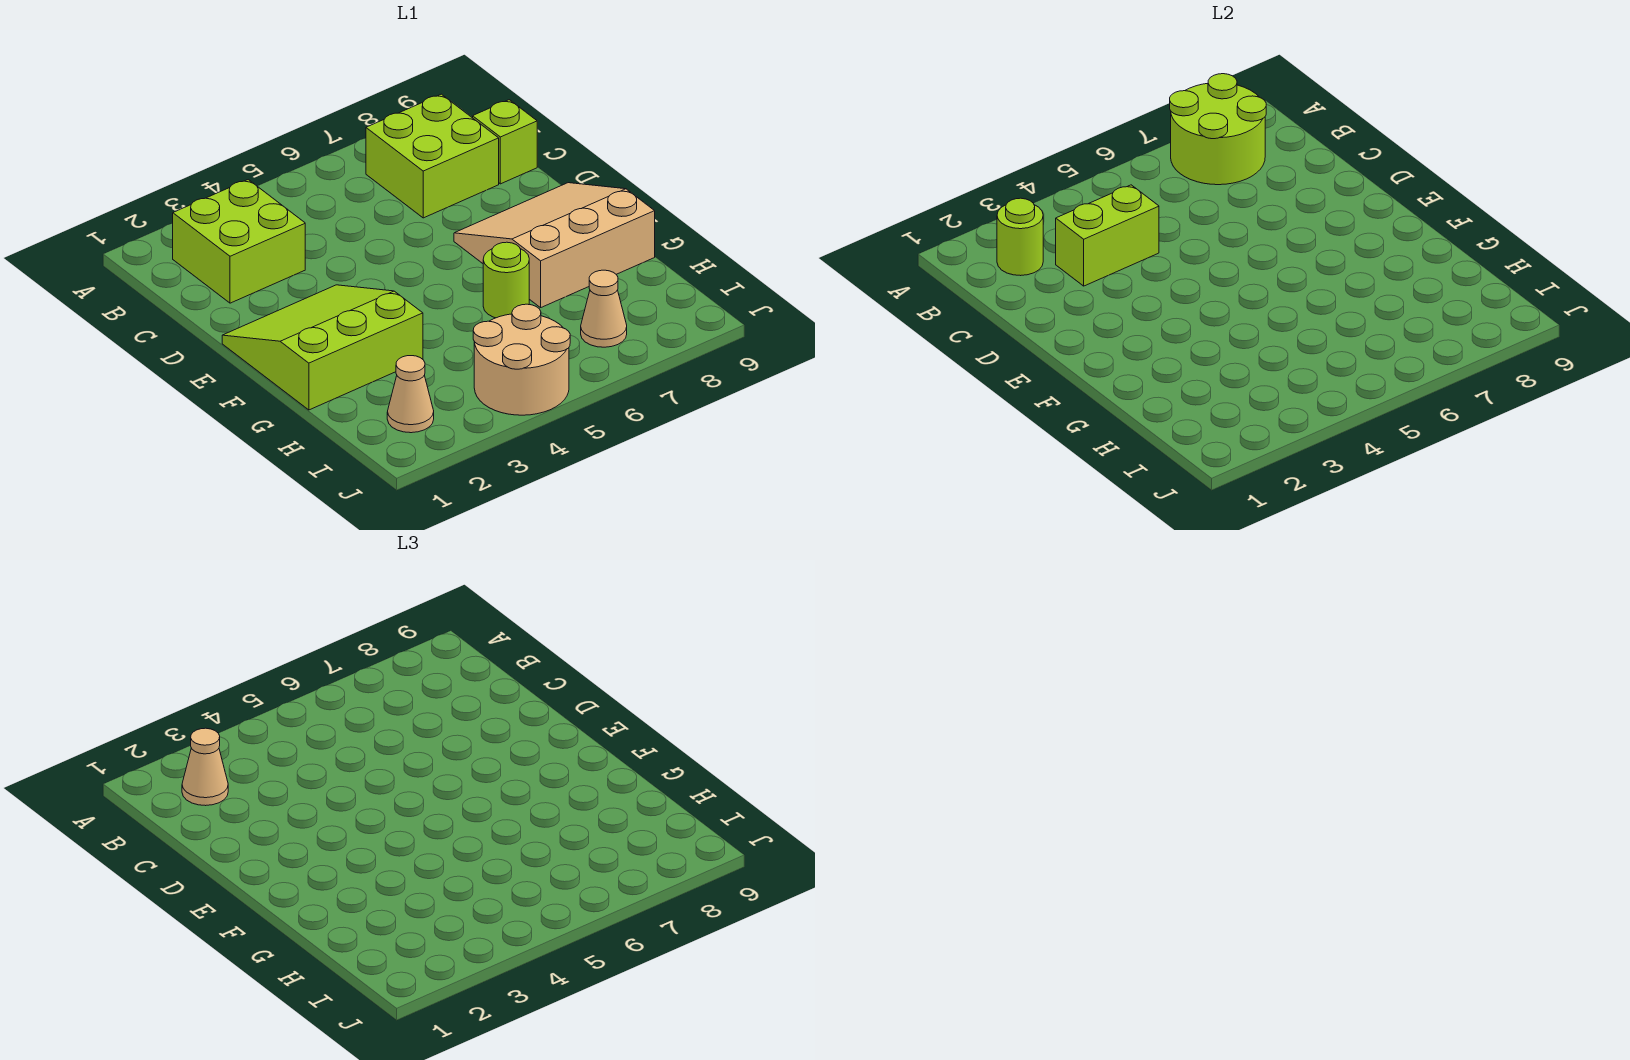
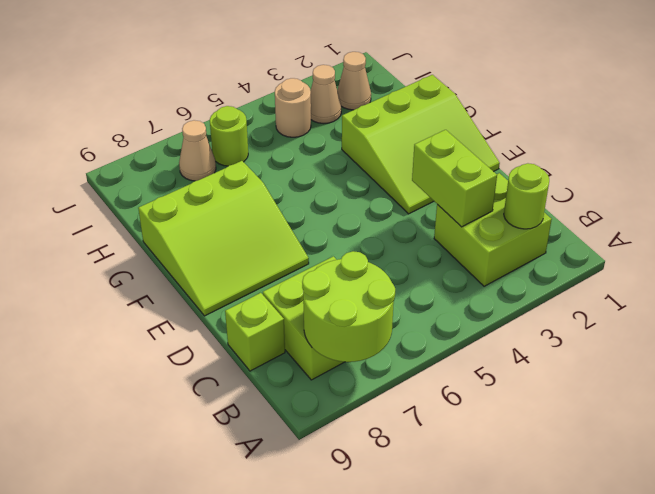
tan 1x1 cone [182,728,228,806] -> tan 1x1 cone moved to [310,65,341,124]
lime 1x2 brick [1056,185,1159,286] -> lime 1x2 brick turned to [412,130,497,227]
tan 3x3 slope [454,183,655,308] -> lime 3x3 slope [138,161,309,316]
lime 1x1 round brick [483,242,529,318] -> lime 1x1 round brick moved to [210,106,248,166]
tan 2x2 round brick [473,304,570,415] -> tan 1x1 round brick [275,78,311,137]

